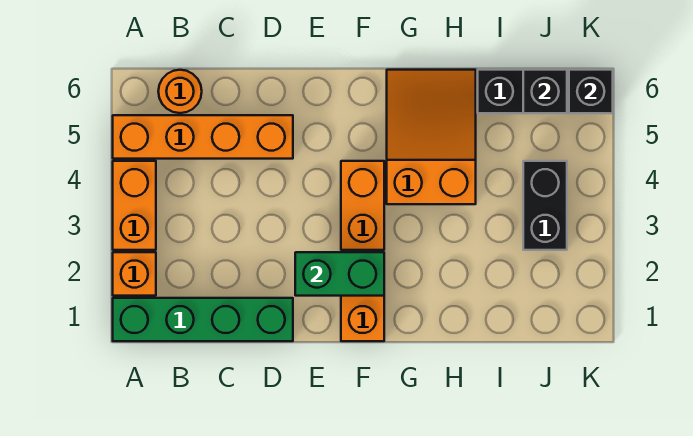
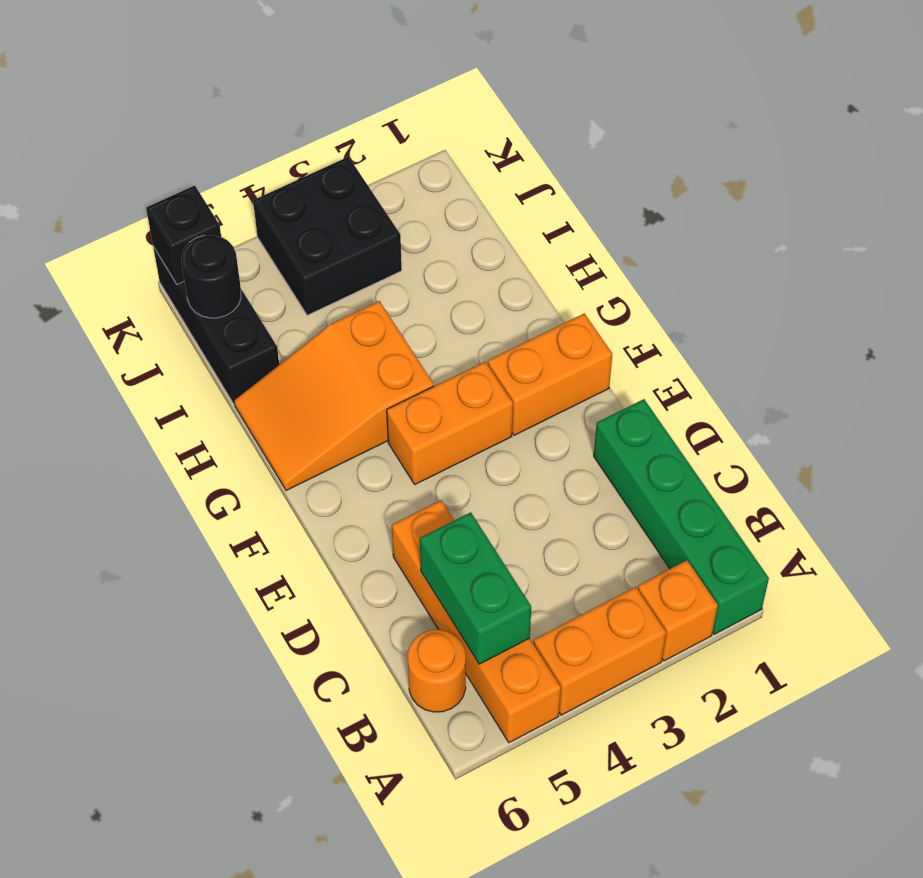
green 1x2 brick [295,252,384,296] -> green 1x2 brick moved to [420,512,531,664]
black 1x2 brick [523,161,567,250] -> black 2x2 brick [253,157,402,315]
black 1x1 brick [523,70,567,113] -> black 1x1 round brick [181,235,241,318]

